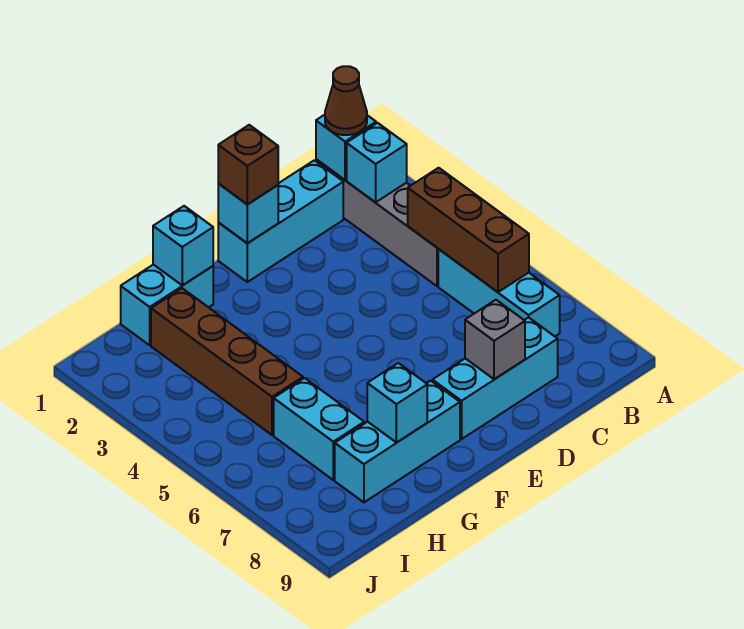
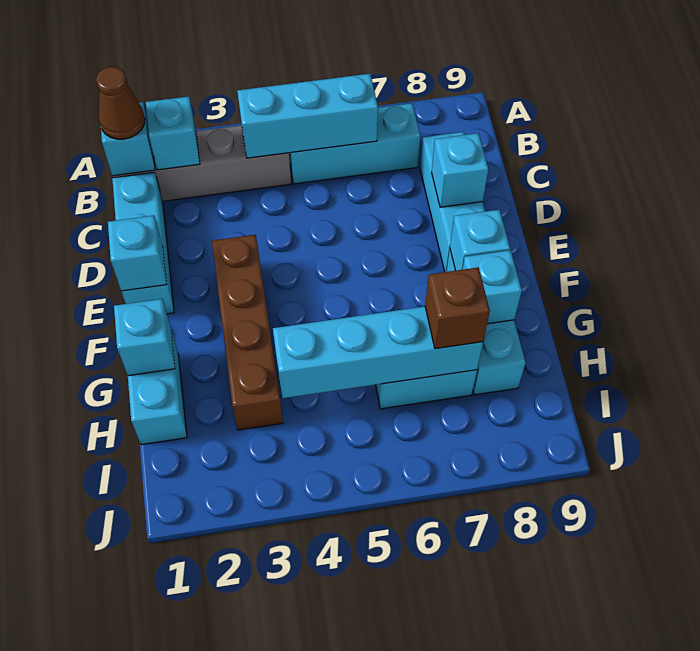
brown 1x3 brick [408,168,529,292] -> cyan 1x3 brick [237,74,378,158]
grey 1x1 brick [465,300,525,379] -> cyan 1x1 brick [432,133,488,207]
brown 1x1 brick [218,125,278,204] -> brown 1x1 brick moved to [425,267,490,349]
none -> cyan 1x1 brick [450,210,510,271]
brown 1x4 brick [151,288,303,435] -> brown 1x4 brick turned to [212,235,283,430]
none -> cyan 1x4 brick [273,307,483,398]

